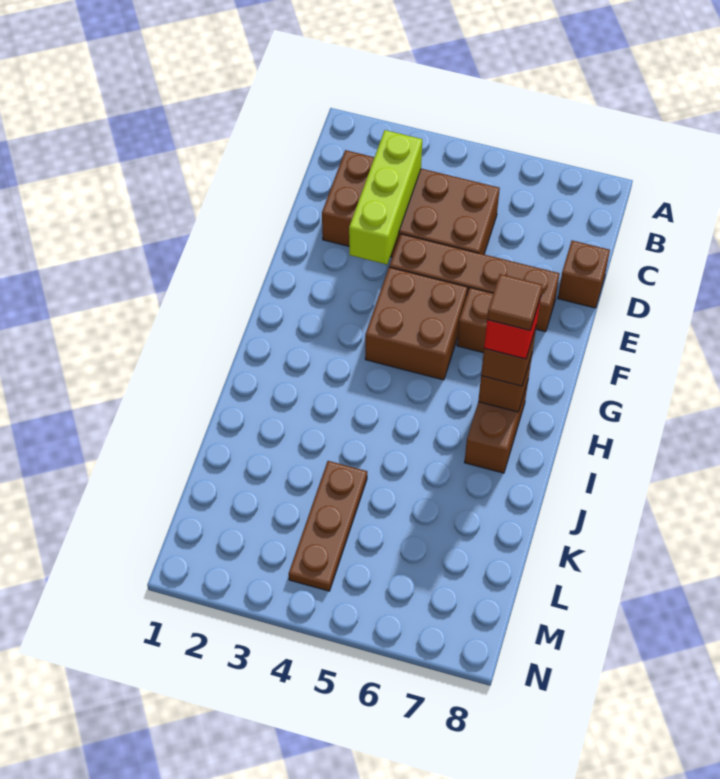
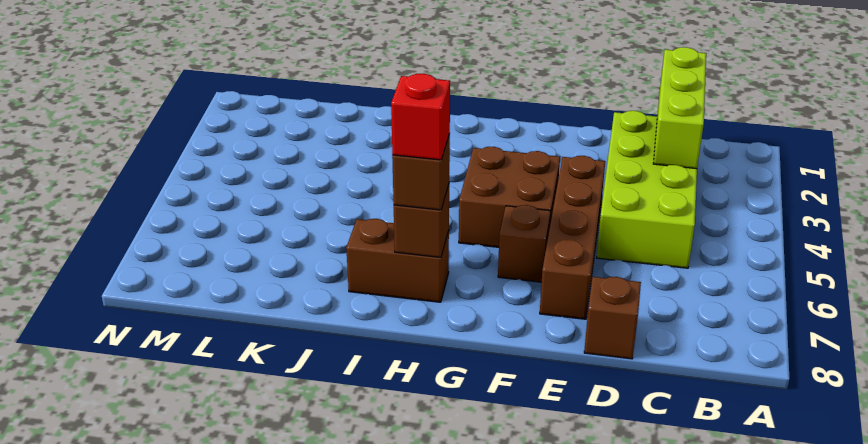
brown 2x4 brick [322,150,500,257] -> lime 2x4 brick [597,111,697,268]
lime 1x3 brick [349,130,422,264] -> lime 1x3 brick turned to [653,47,706,169]
brown 1x1 tile [487,274,543,330] -> none
brown 1x3 plate [289,461,367,591] -> none

